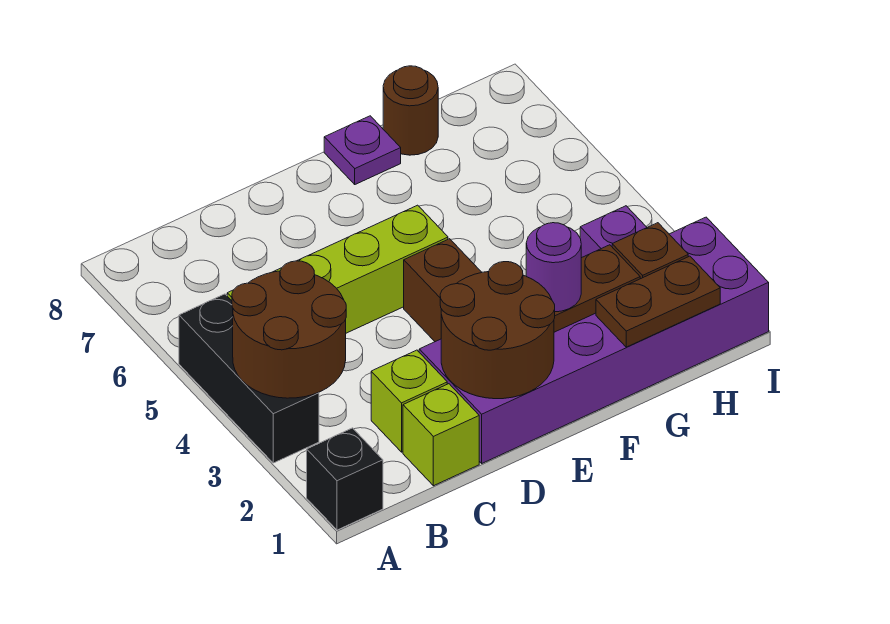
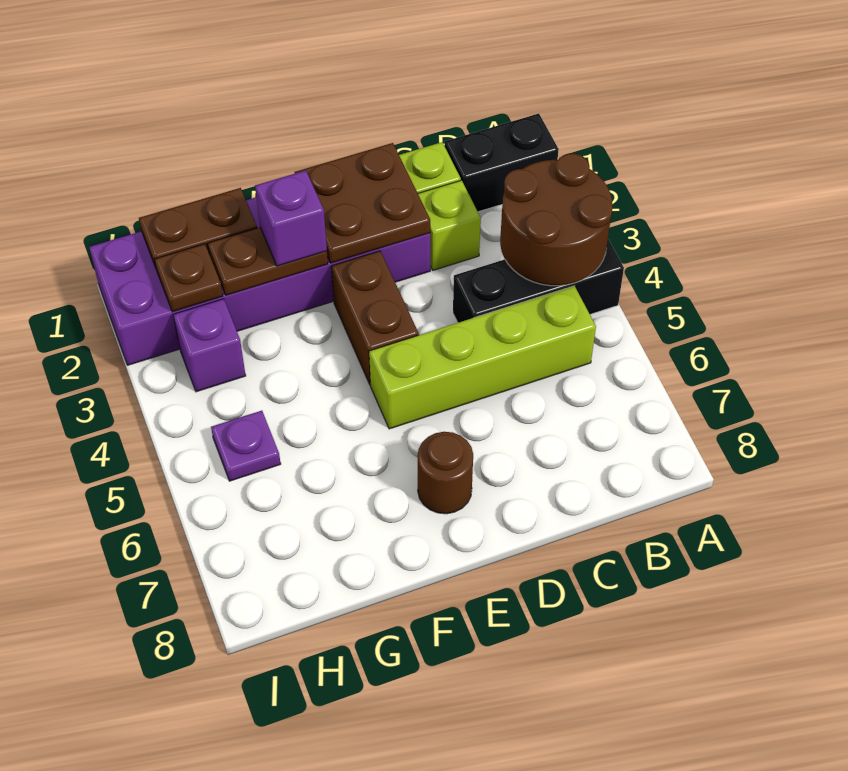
black 1x1 brick [307,428,383,530] -> black 1x2 brick [445,114,559,212]
black 1x3 brick [179,294,319,463] -> black 1x3 brick turned to [453,240,624,323]
brown 2x2 round brick [440,262,555,399] -> brown 2x2 plate [295,143,430,263]
purple 1x1 round brick [526,223,581,312] -> purple 1x1 brick [255,171,327,266]
purple 1x1 plate [324,116,401,184] -> purple 1x1 plate moved to [211,411,281,481]
brown 1x1 round brick [383,66,438,155] -> brown 1x1 round brick moved to [418,432,473,514]

